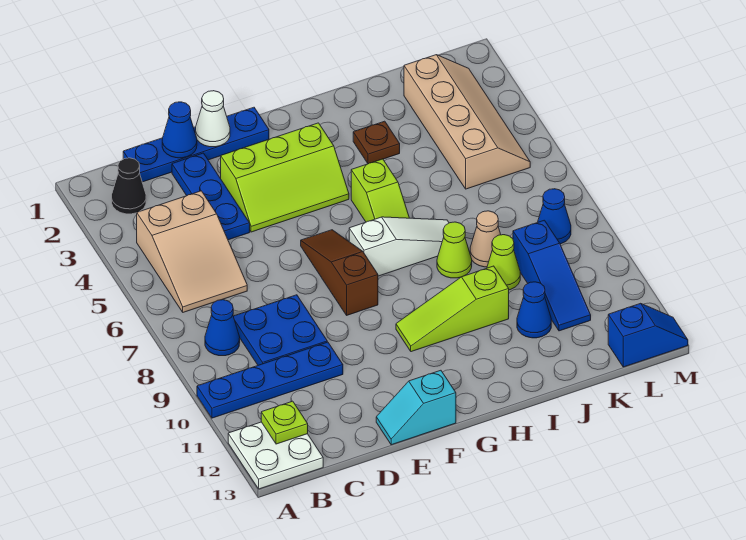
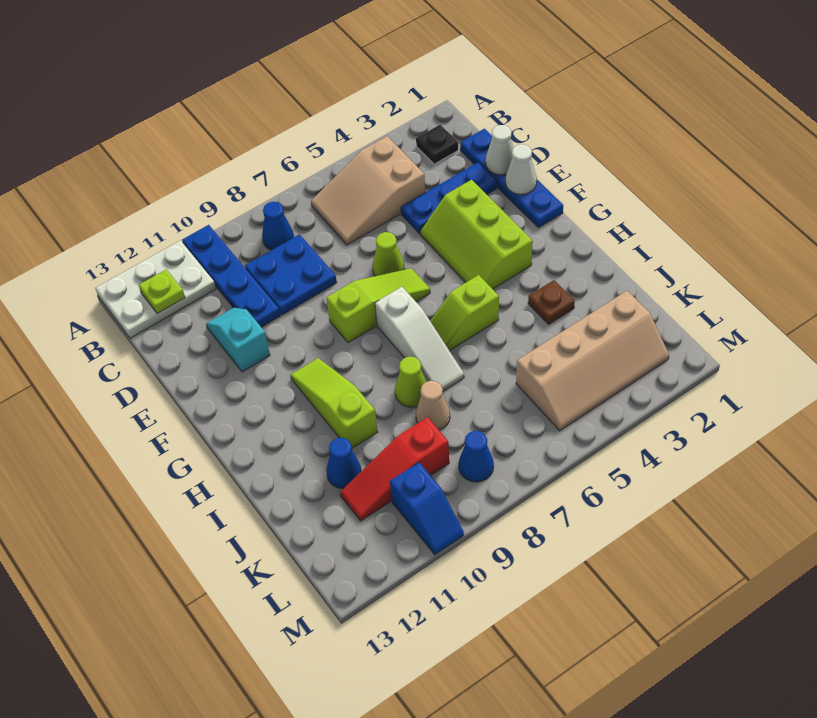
white 2x2 plate [228,422,323,489] -> white 2x3 plate [95,241,216,338]
black 1x1 cone [112,158,146,214] -> black 1x1 plate [416,125,458,164]
blue 1x1 cone [162,102,197,158] -> white 1x1 cone [486,125,514,175]
cyan 1x2 slope [376,370,456,445] -> cyan 1x2 slope moved to [206,308,270,372]
brown 1x3 slope [301,230,378,315] -> lime 1x3 slope [326,268,430,343]
lime 1x1 cone [487,235,520,290] -> lime 1x1 cone moved to [372,232,404,276]
blue 1x3 slope [513,220,591,331] -> red 1x3 slope [340,417,449,521]
blue 1x2 slope [608,303,688,367] -> blue 1x2 slope moved to [390,462,464,555]

